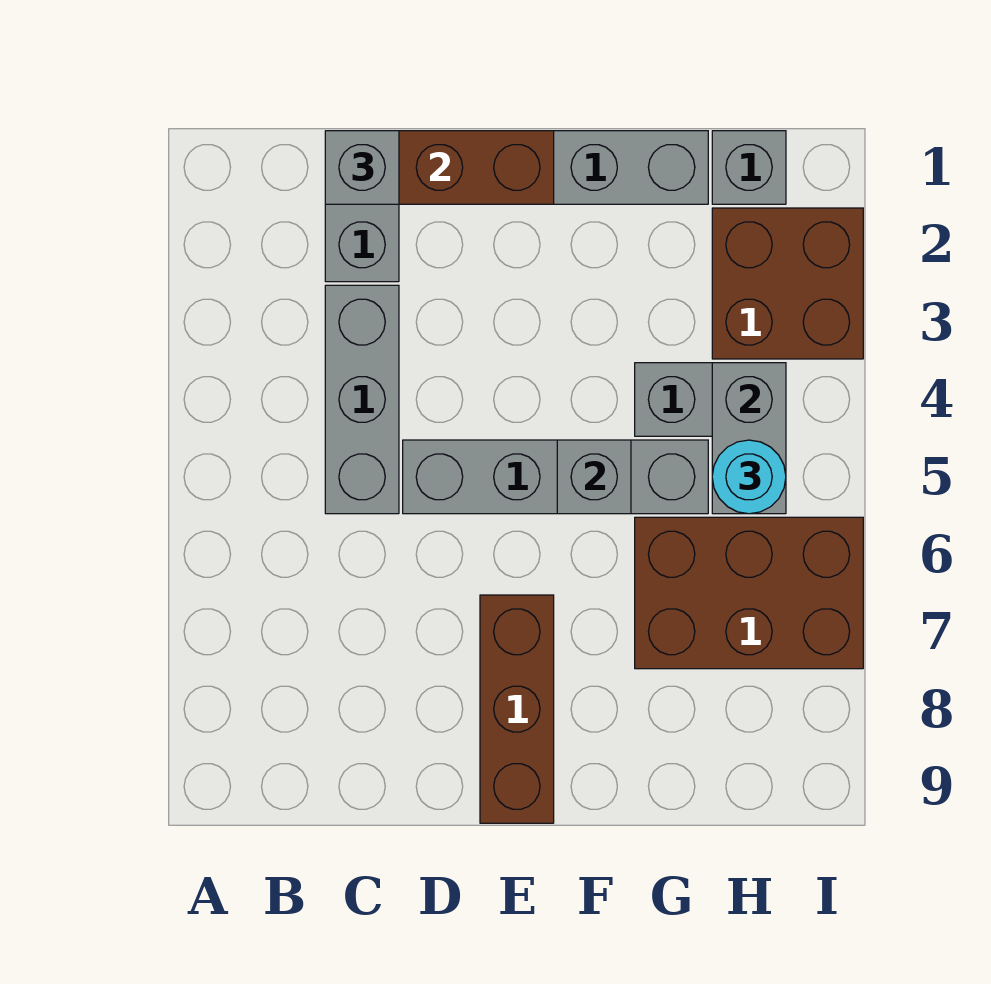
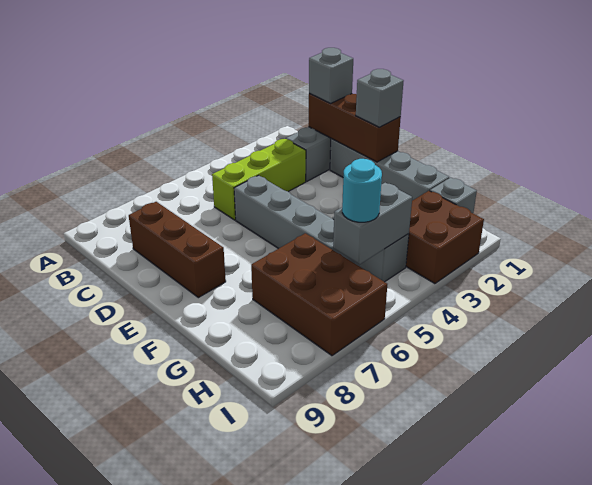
grey 1x3 brick [325,285,399,514] -> lime 1x3 brick [212,139,306,220]
brown 1x3 brick [480,595,554,823] -> brown 1x3 brick turned to [129,202,226,298]
grey 1x1 brick [557,440,631,514] -> grey 1x1 brick moved to [356,69,403,127]

